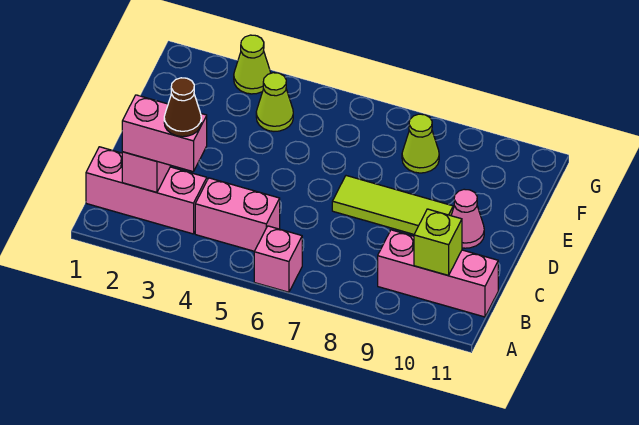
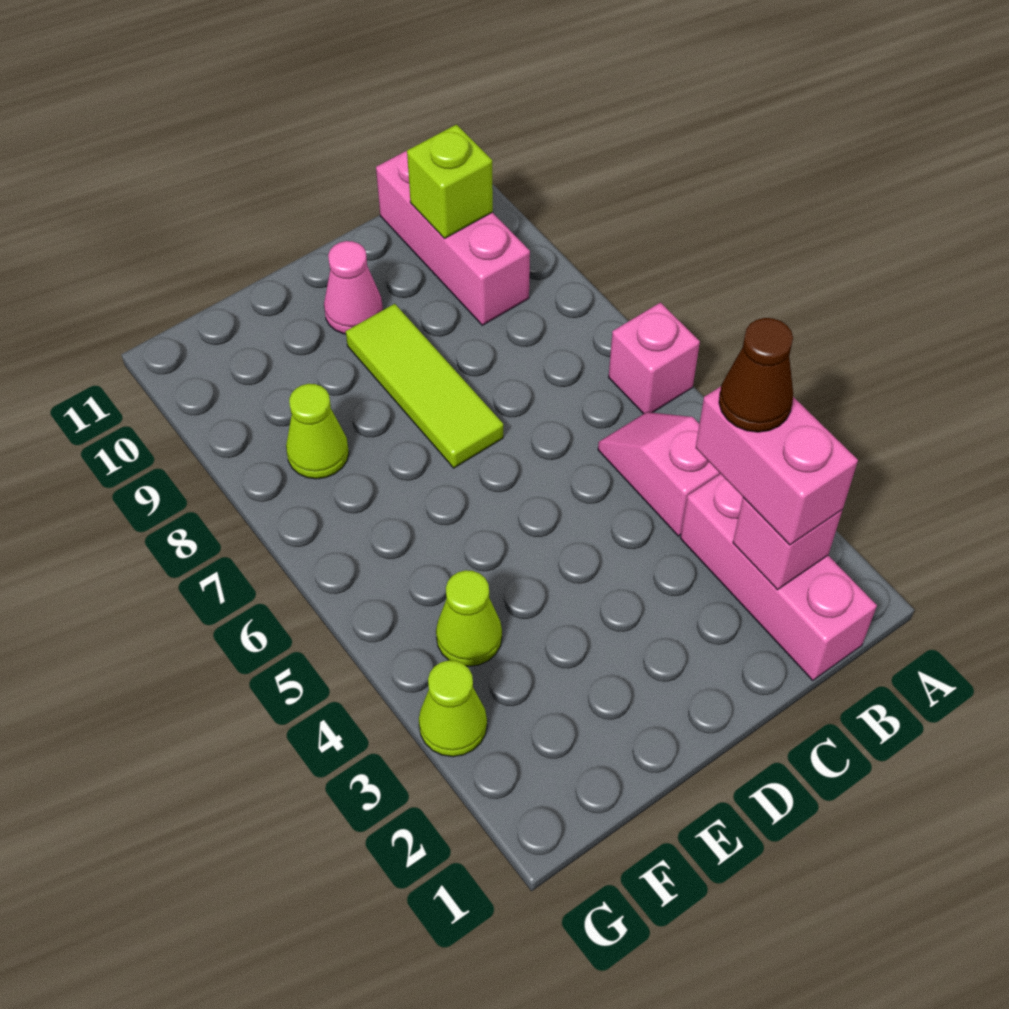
pink 1x2 brick [195,178,280,251] -> pink 1x2 slope [598,412,720,536]

